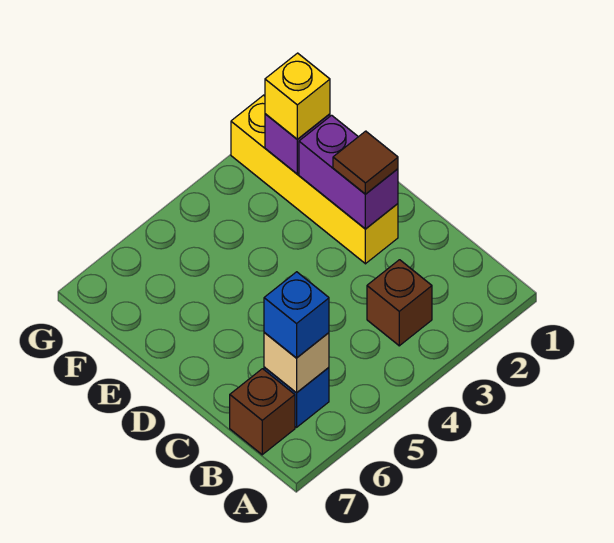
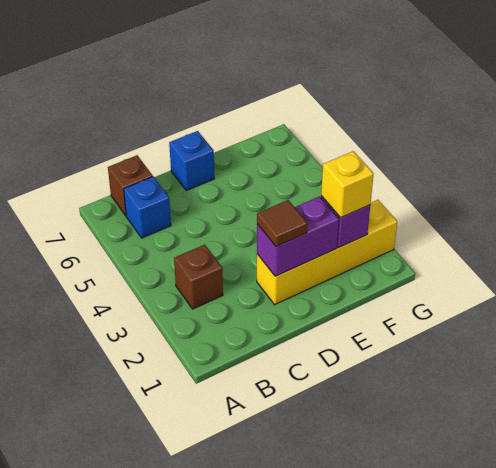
tan 1x1 brick [264,333,329,393] -> none
blue 1x1 brick [264,272,329,358] -> blue 1x1 brick moved to [169,131,214,191]

